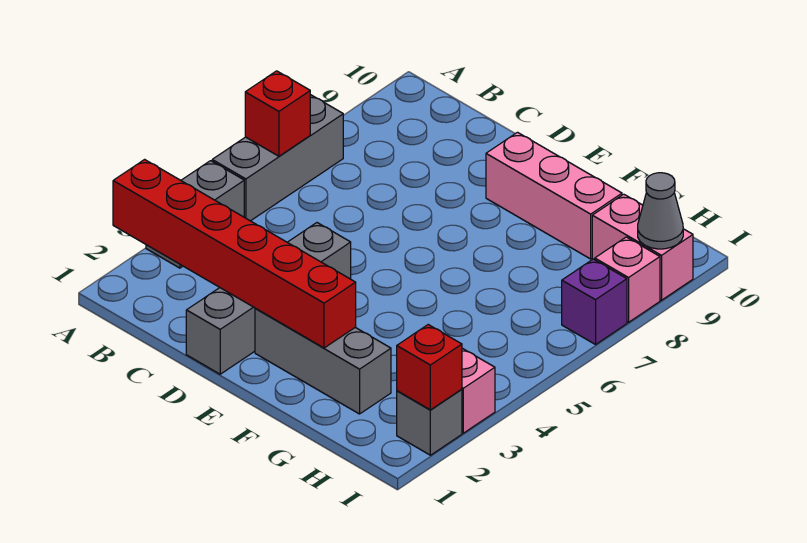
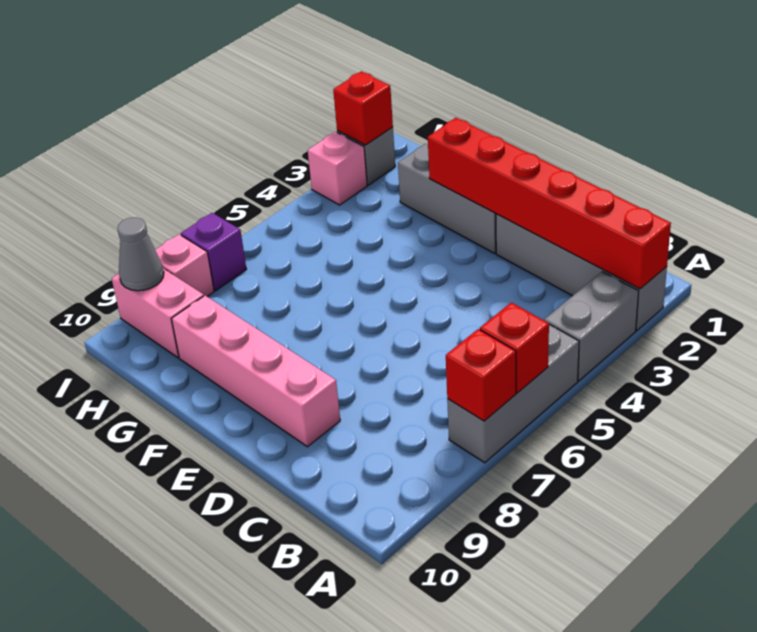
none -> red 1x1 brick [446,329,516,421]
grey 1x4 brick [186,223,351,374] -> grey 1x4 brick turned to [496,214,667,331]
pink 1x3 brick [486,132,622,259] -> pink 1x4 brick [172,296,340,447]

